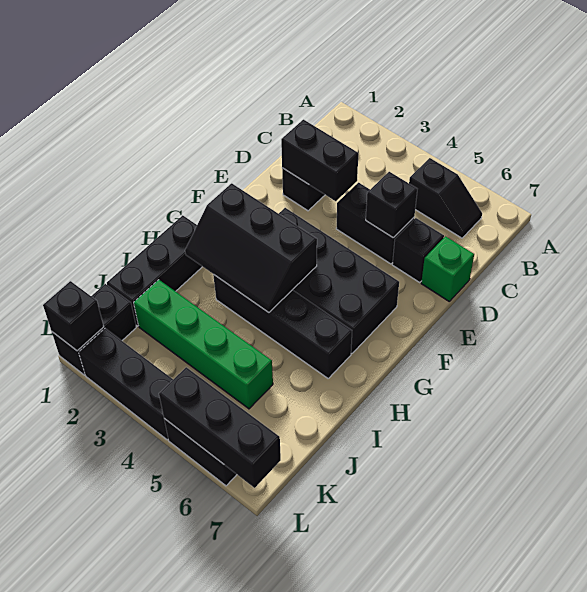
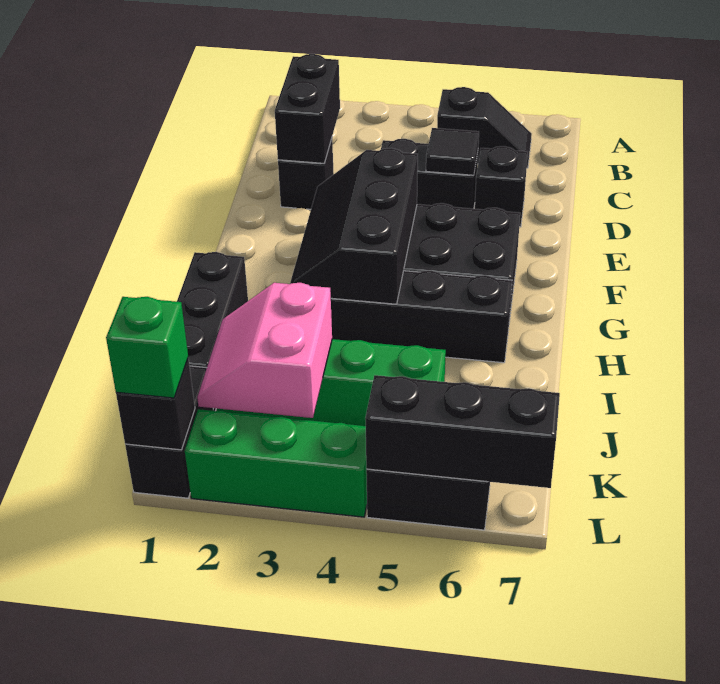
black 1x2 brick [281,120,358,201] -> black 1x2 brick turned to [275,54,340,163]
black 1x1 brick [366,172,417,238] -> black 1x1 tile [426,128,479,175]
green 1x1 brick [421,236,474,301] -> green 1x1 brick moved to [106,297,188,398]
black 2x3 slope [185,183,317,313] -> black 2x3 slope turned to [290,148,418,304]
none -> pink 2x2 slope [197,283,332,418]
black 1x3 brick [79,328,173,440] -> green 1x3 brick [185,409,367,517]

